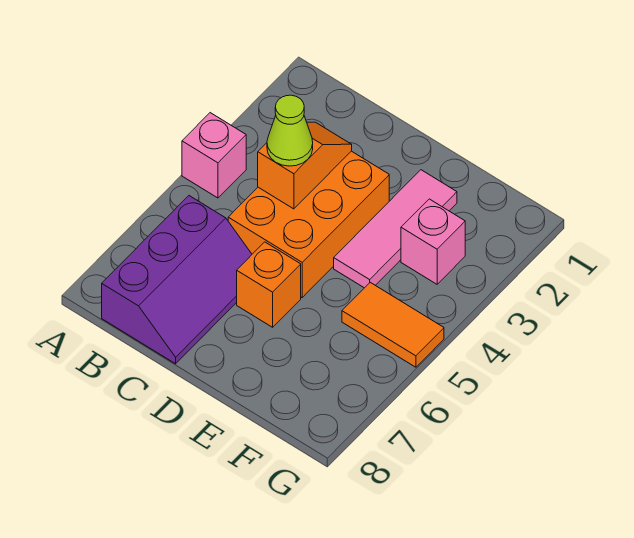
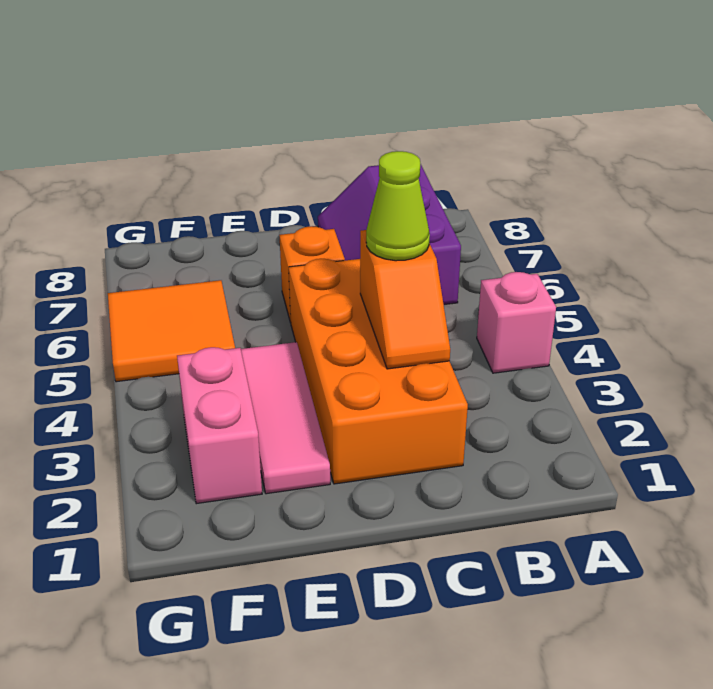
orange 2x3 brick [228,151,389,297] -> orange 2x4 brick [289,259,468,484]
pink 1x1 brick [401,199,465,284] -> pink 1x2 brick [177,347,262,504]
orange 1x2 tile [342,282,444,367] -> orange 2x2 tile [108,280,235,382]

